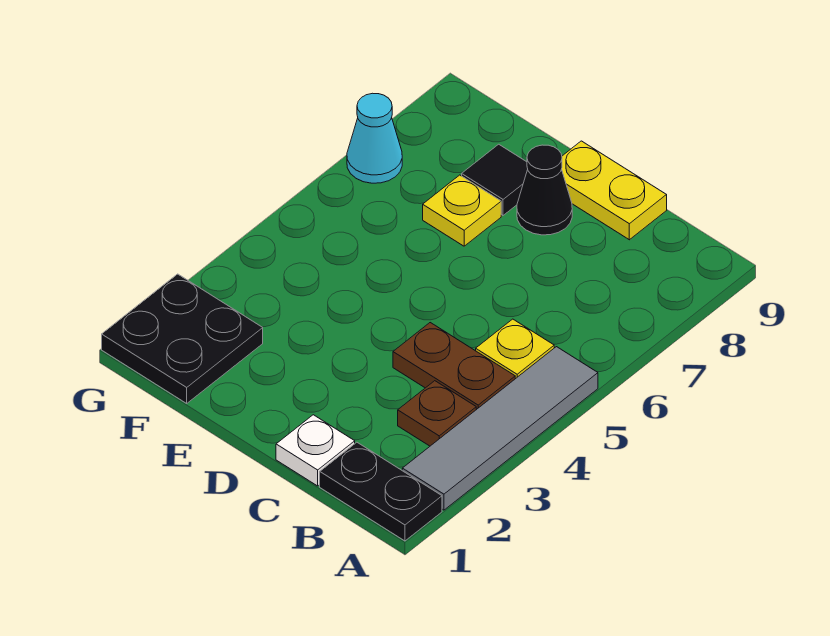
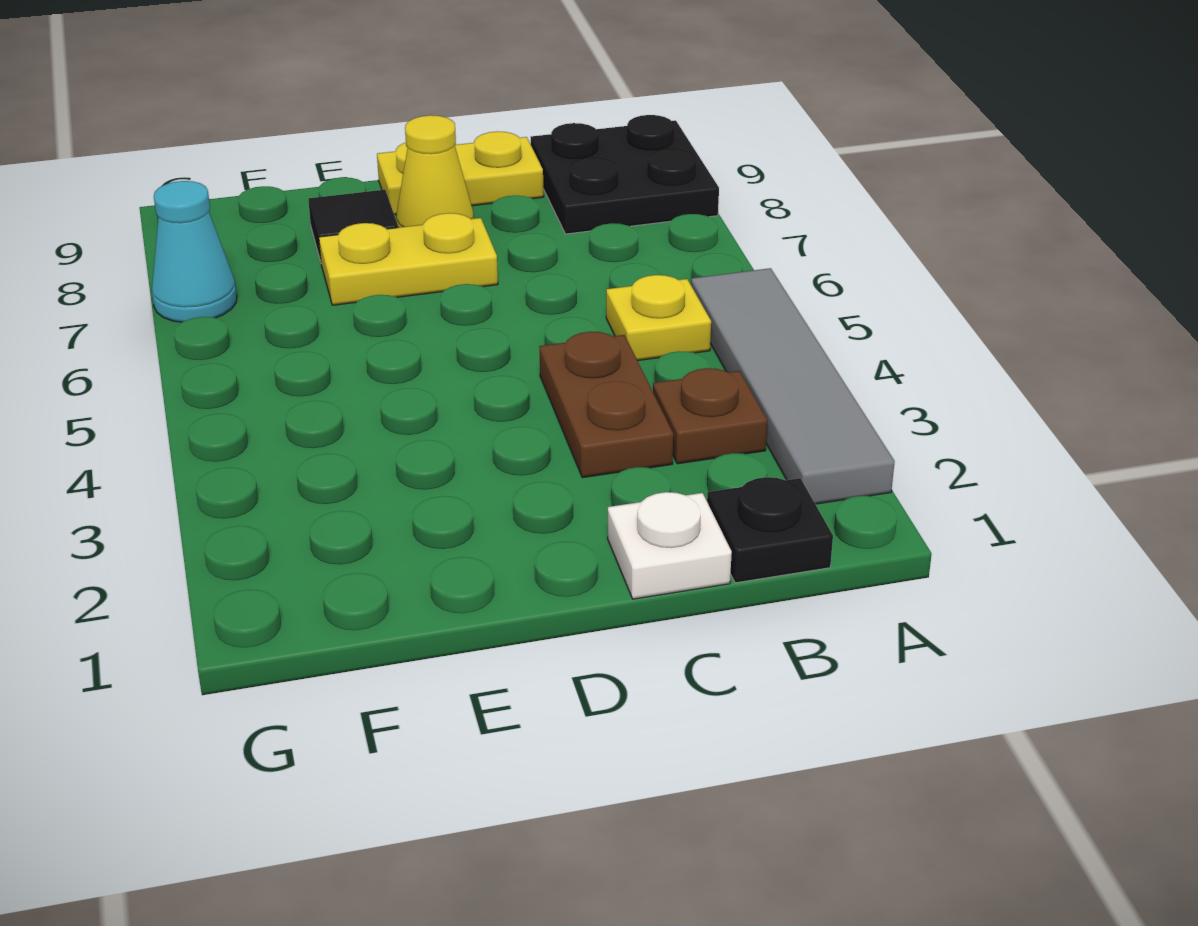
black 1x2 plate [320,442,442,541] -> black 1x1 plate [707,477,833,583]
brown 1x2 plate [393,323,515,410] -> brown 1x2 plate turned to [539,332,673,478]
black 1x1 cone [517,145,572,235] -> yellow 1x1 cone [396,115,474,228]
yellow 1x1 plate [423,175,501,246] -> yellow 1x2 plate [319,213,498,305]
black 2x2 plate [102,274,263,403] -> black 2x2 plate moved to [531,115,719,234]

